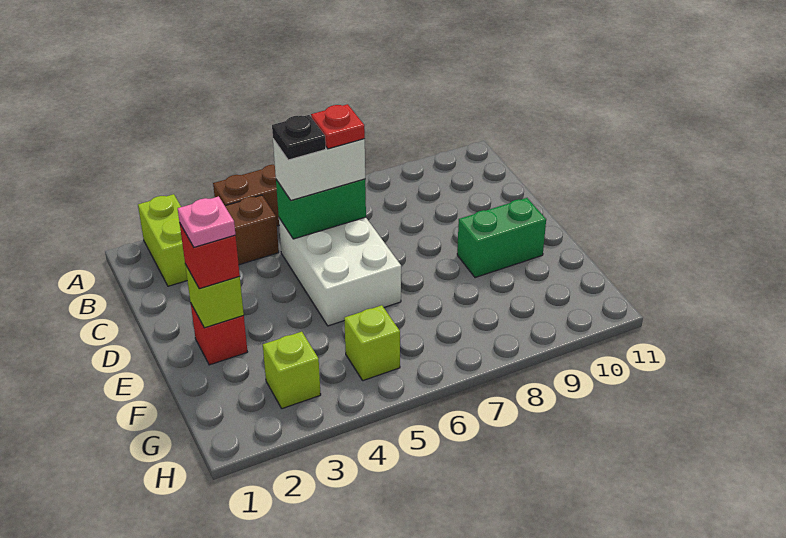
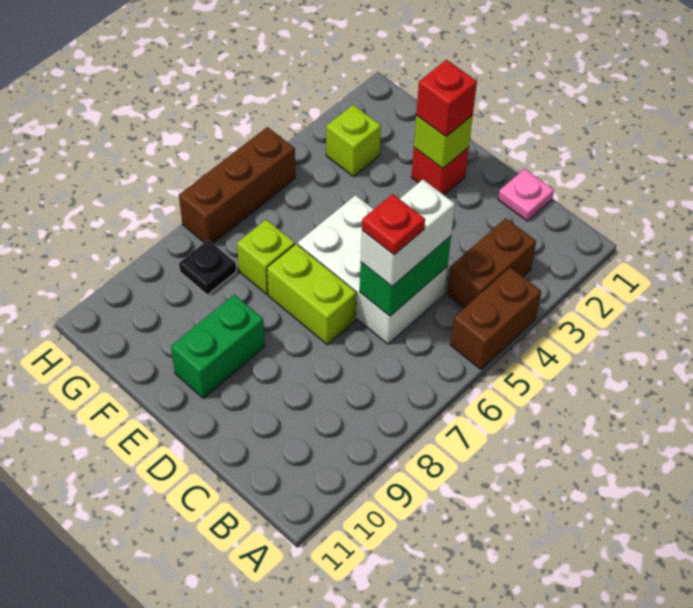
lime 1x2 brick [138,194,187,286] -> lime 1x2 brick moved to [267,244,357,345]
black 1x1 plate [272,115,326,160] -> black 1x1 plate moved to [179,240,236,295]
pink 1x1 plate [178,196,236,247] -> pink 1x1 plate moved to [498,169,554,221]
lime 1x1 brick [344,305,400,381] -> lime 1x1 brick moved to [237,220,295,294]
none -> brown 1x3 brick [179,127,295,243]

